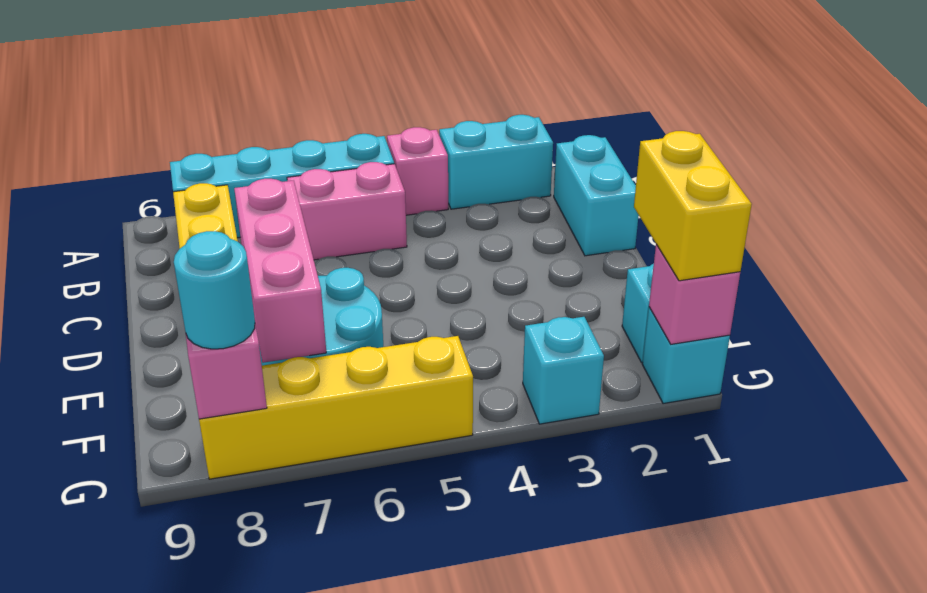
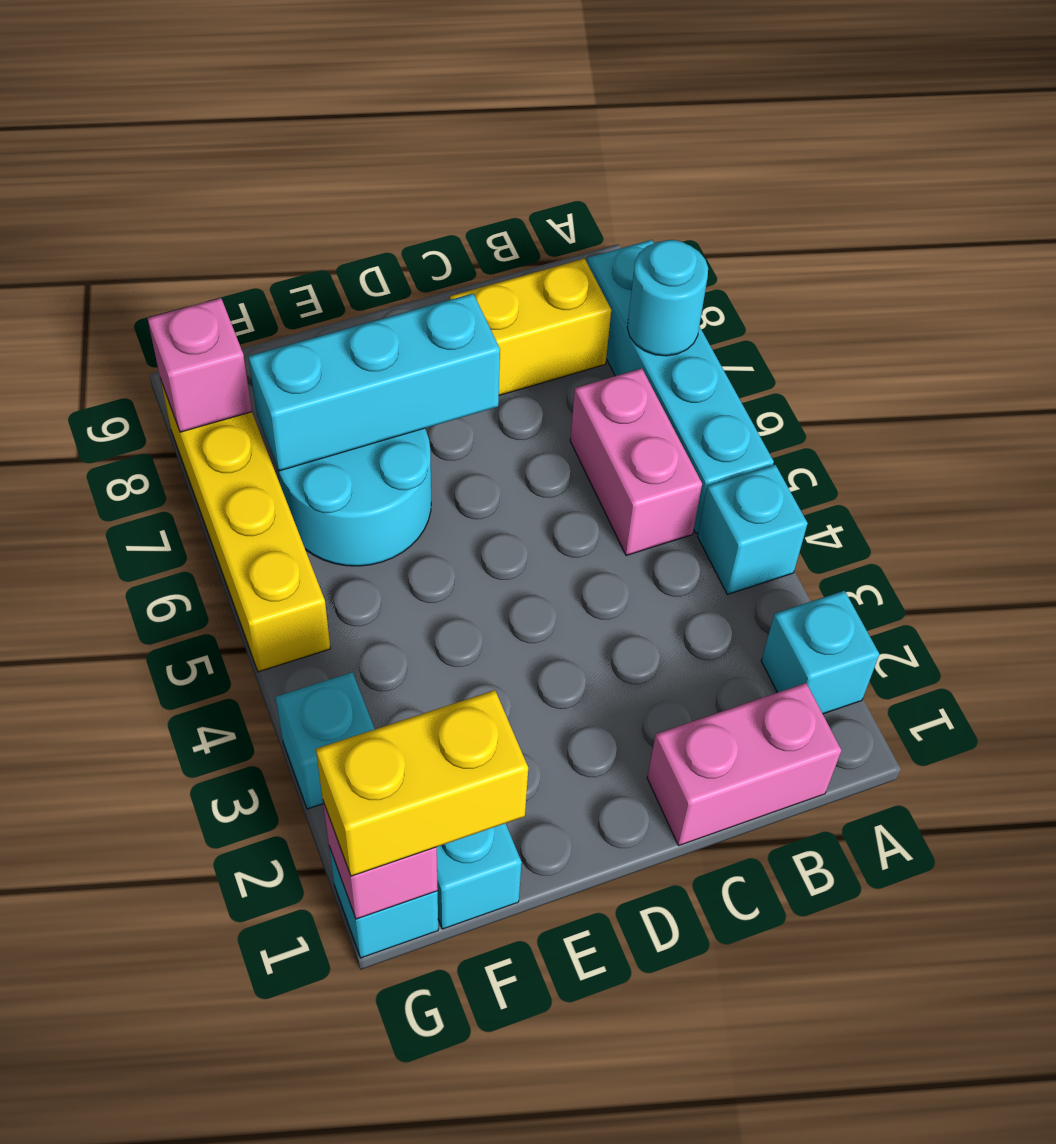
cyan 1x2 brick [439,115,553,209] -> cyan 1x1 brick [761,591,879,714]
pink 1x1 brick [387,127,448,215] -> cyan 1x1 brick [697,465,808,594]
cyan 1x2 brick [554,135,639,256] -> pink 1x2 brick [647,683,841,845]
pink 1x3 brick [234,179,326,363] -> cyan 1x3 brick [248,294,500,471]
cyan 1x1 round brick [174,231,255,349] -> cyan 1x1 round brick moved to [627,240,708,356]

